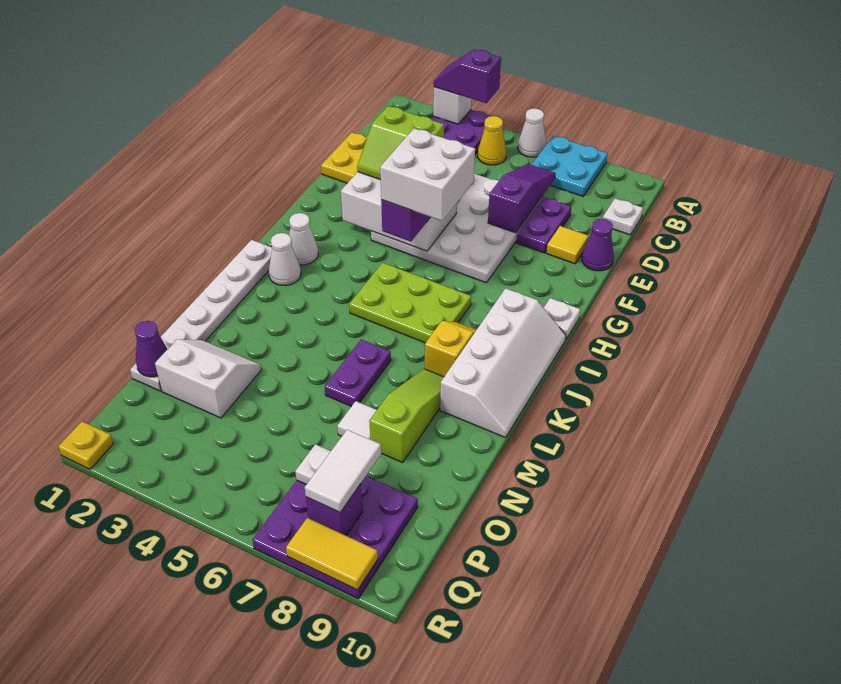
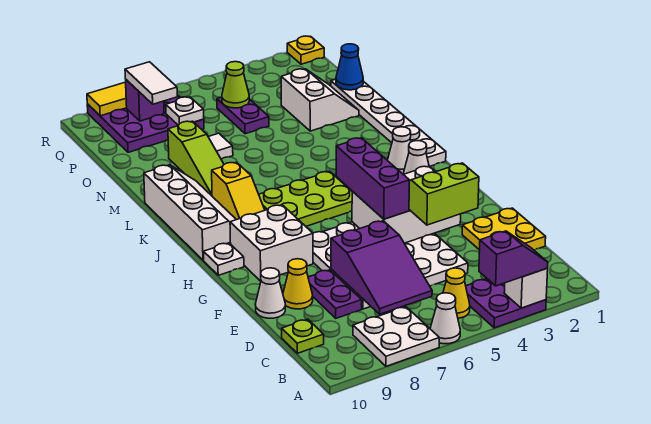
cyan 2x2 plate [532,136,608,196] -> white 2x2 plate [353,307,439,366]
purple 1x3 slope [488,164,556,233] -> purple 2x3 slope [331,221,432,314]
white 1x1 plate [603,198,643,235] -> lime 1x1 plate [282,319,324,353]
yellow 1x1 tile [546,226,589,264] -> yellow 1x1 cone [283,259,313,309]
purple 1x1 cone [582,219,614,271] -> white 1x1 cone [255,268,285,318]
white 2x2 brick [380,128,475,221] -> white 2x2 brick moved to [230,205,313,281]
white 2x4 slope [440,288,566,438] -> white 2x4 slope turned to [144,165,236,260]
purple 1x2 plate [325,340,391,406] -> purple 1x2 plate moved to [217,97,269,134]
white 2x2 slope [155,339,261,418] -> white 2x2 slope turned to [281,69,359,131]
purple 1x1 cone [135,321,167,377] -> blue 1x1 cone [336,44,363,90]
none -> lime 1x1 cone [222,62,249,108]

